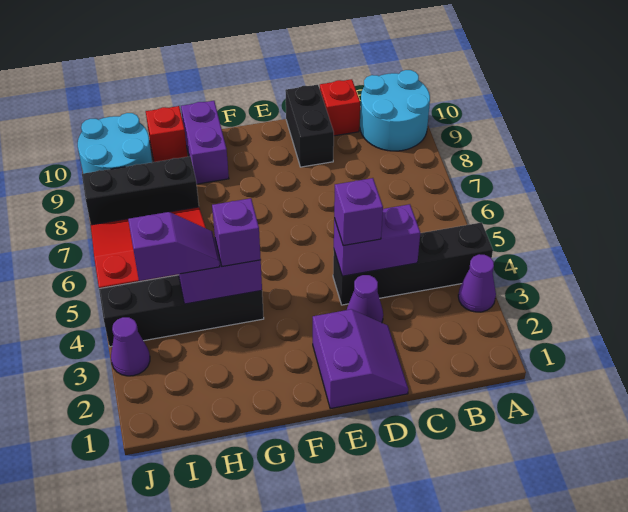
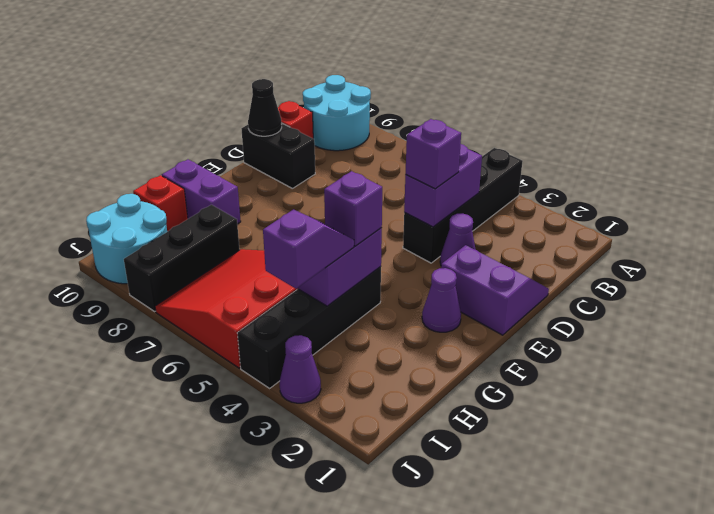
purple 1x1 cone [458,254,496,312] -> purple 1x1 cone moved to [422,268,461,332]
none -> black 1x1 cone [248,79,282,136]

